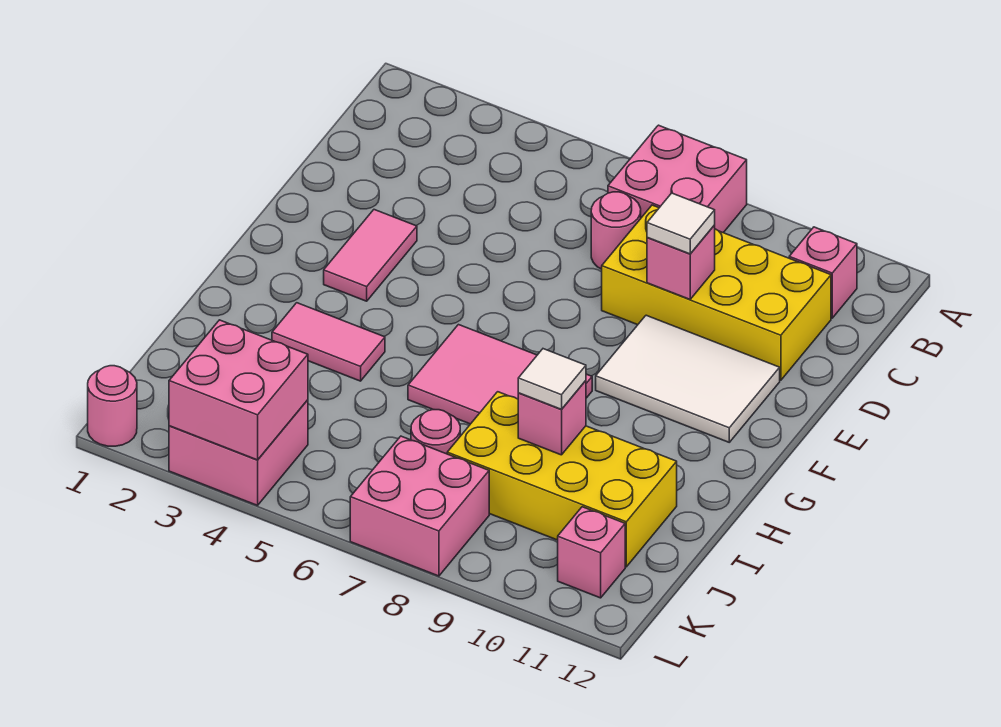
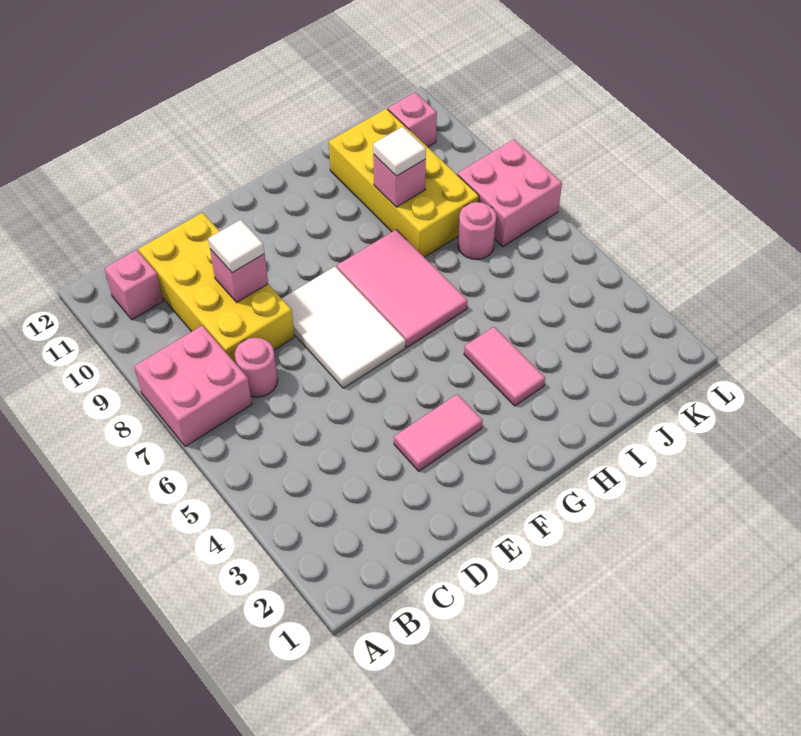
white 2x3 tile [596,315,780,442] -> white 2x3 tile moved to [282,267,406,388]
pink 2x2 brick [169,400,308,505] -> none
pink 2x2 brick [169,320,308,460] -> none
pink 1x1 round brick [88,366,137,446] -> none

